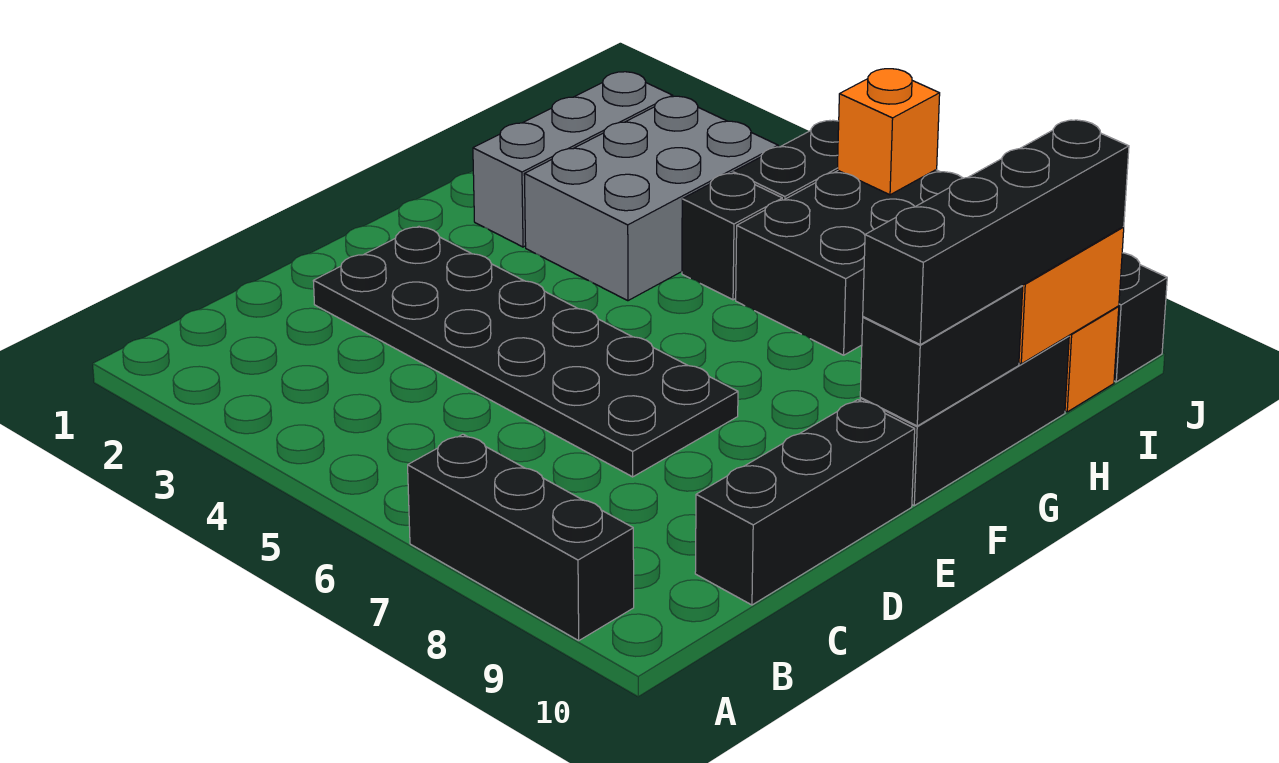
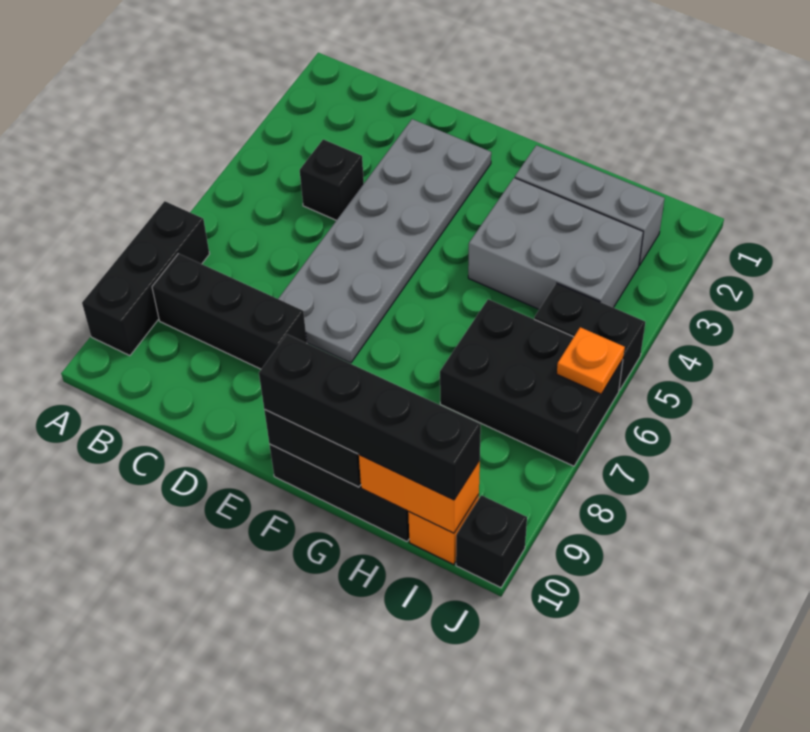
black 1x3 brick [695,400,915,605] -> black 1x3 brick moved to [152,254,307,369]
black 2x6 plate [313,227,738,477] -> grey 2x6 plate [278,119,491,363]
black 1x1 brick [682,173,782,300] -> black 1x1 brick moved to [300,139,364,220]
orange 1x1 brick [837,69,940,195] -> orange 1x1 plate [557,327,625,394]

